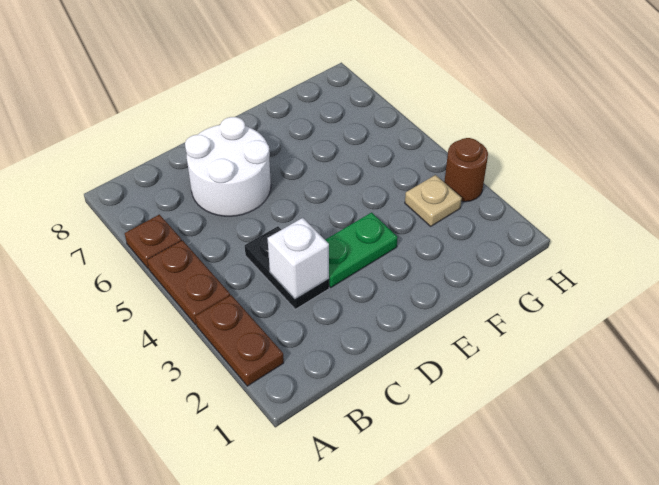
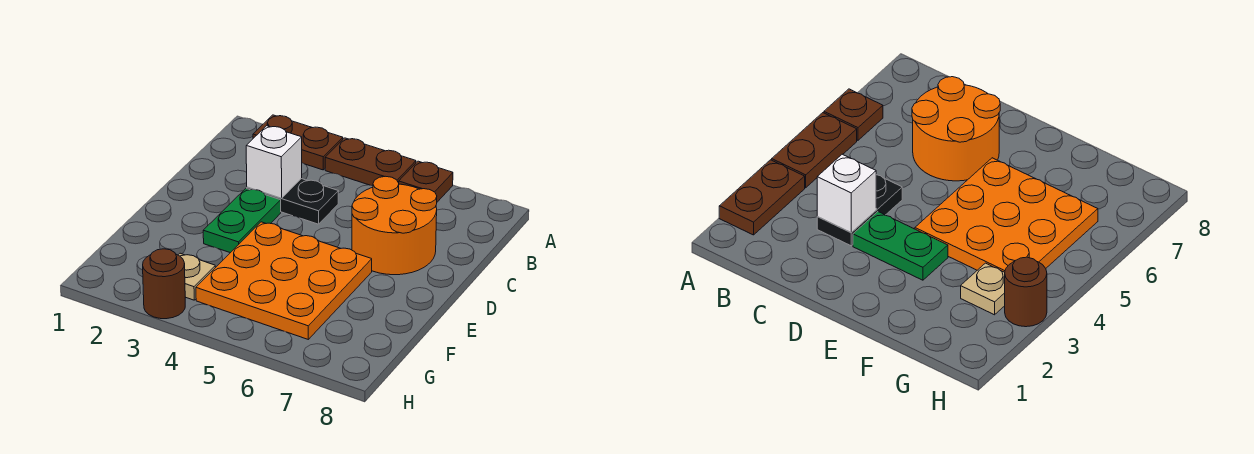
white 2x2 round brick [185,117,271,216] -> orange 2x2 round brick [352,176,437,275]
none -> orange 3x3 plate [196,222,372,339]

